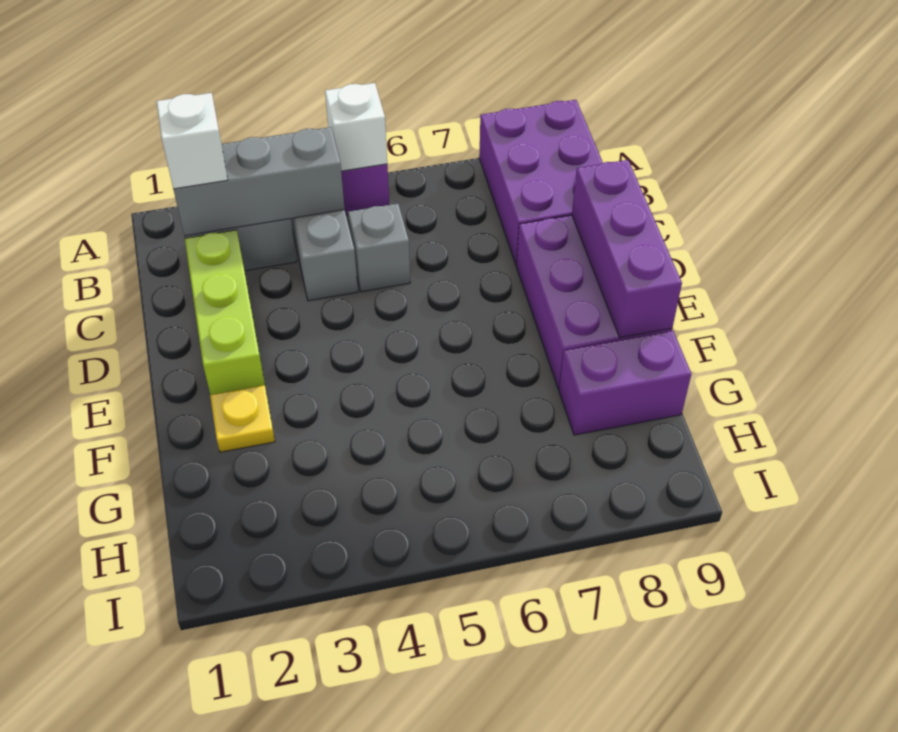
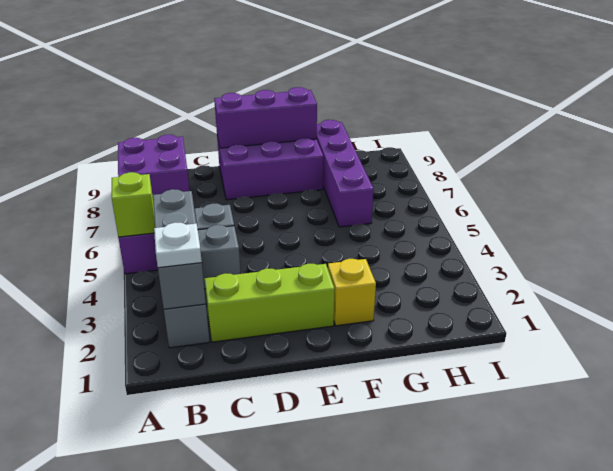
white 1x1 brick [325,83,387,171] -> lime 1x1 brick [112,172,155,237]
purple 2x3 brick [479,100,603,265] -> purple 2x2 brick [118,135,189,195]
white 1x1 brick [156,93,228,189] -> white 1x1 plate [154,223,202,268]
yellow 1x1 plate [210,385,275,452] -> yellow 1x1 brick [328,259,376,326]
purple 1x2 brick [559,331,691,435] -> purple 1x4 brick [317,120,374,227]

